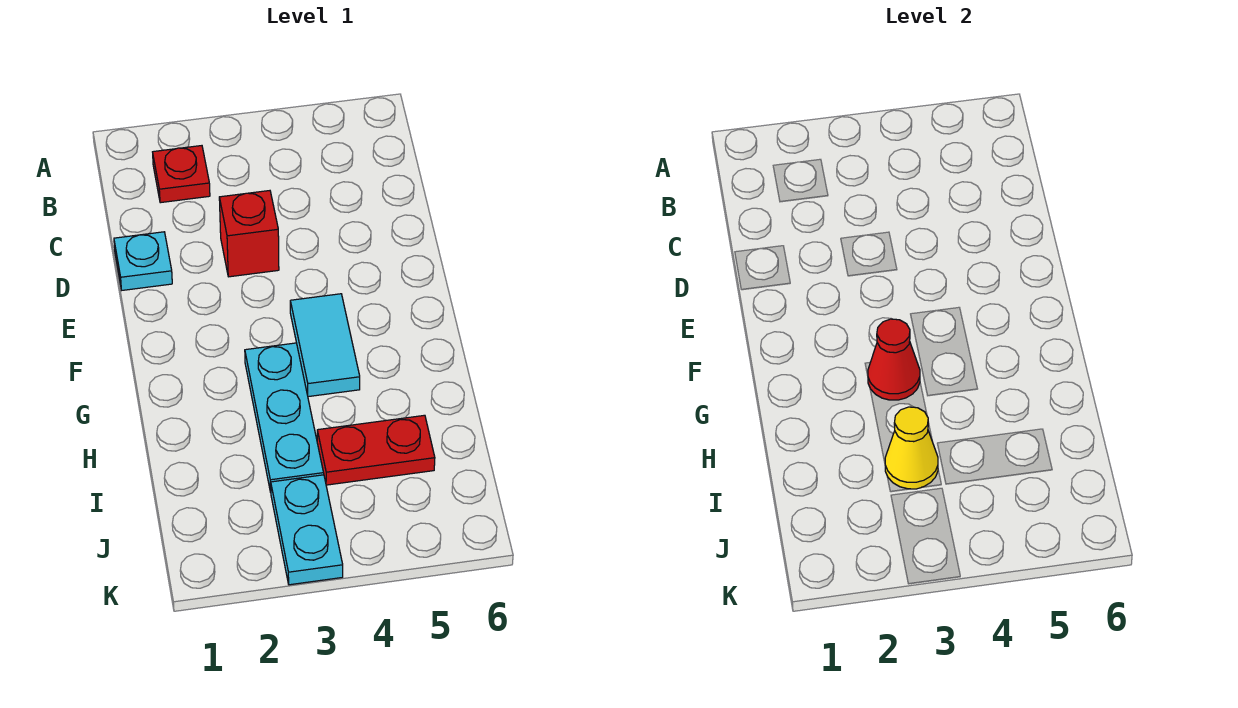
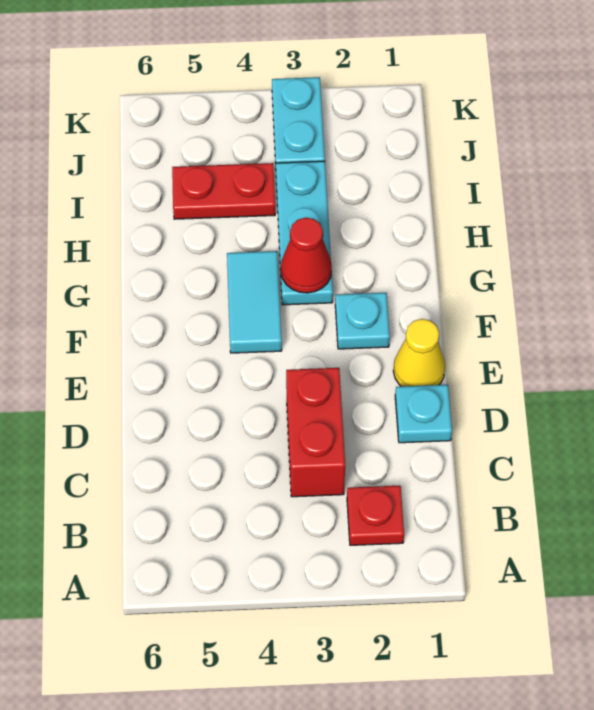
red 1x1 brick [219,191,279,277] -> red 1x2 brick [286,368,345,497]
none -> cyan 1x1 plate [335,293,390,349]
yellow 1x1 cone [885,407,938,489] -> yellow 1x1 cone moved to [393,319,445,386]

